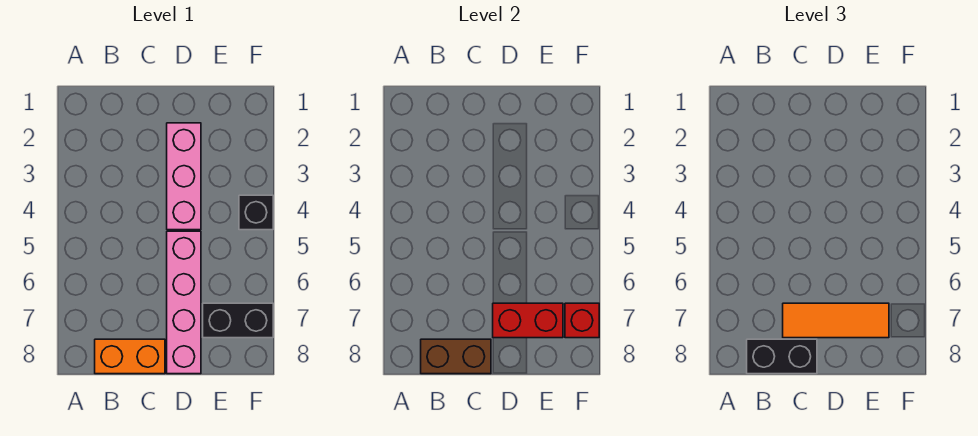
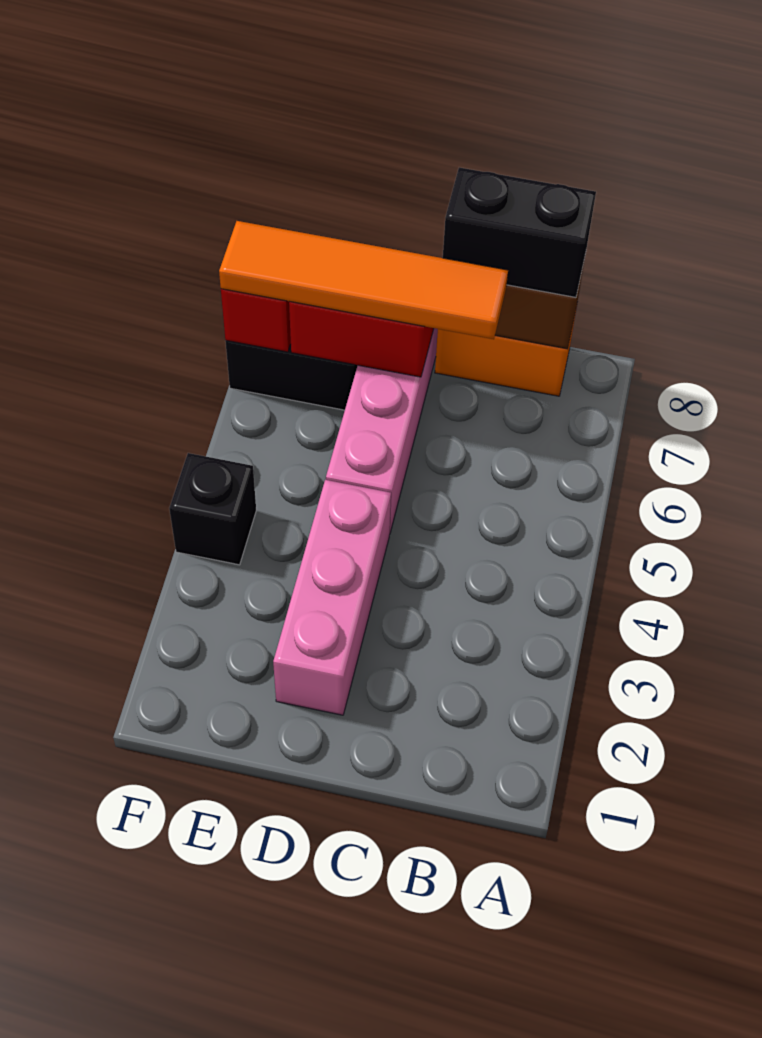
orange 1x3 tile [783,303,889,338] -> orange 1x4 tile [219,221,508,339]

